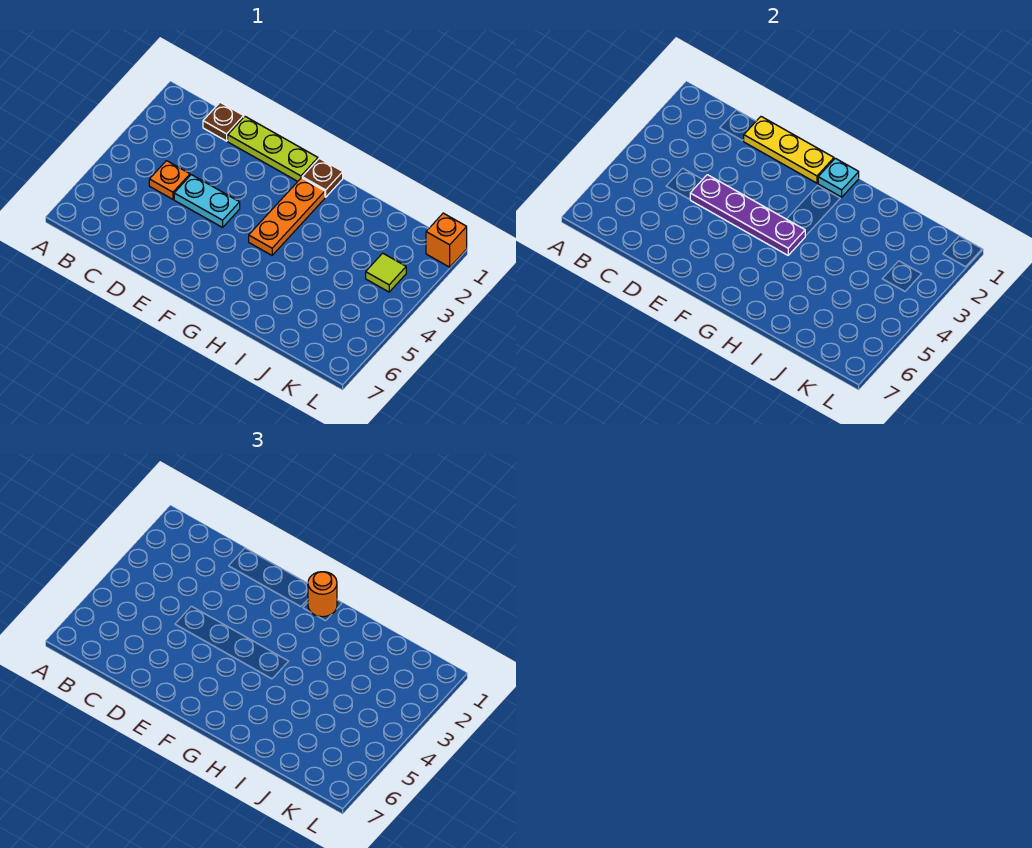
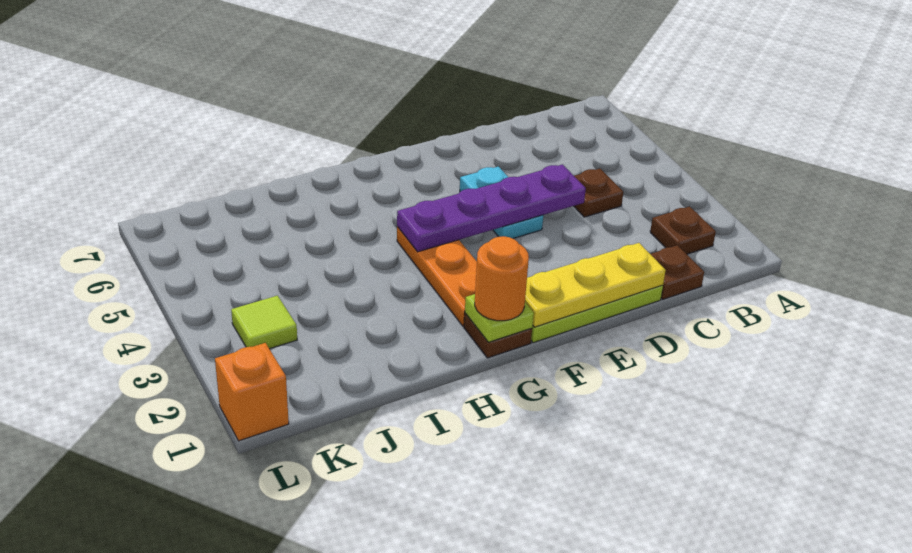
none -> brown 1x1 plate [650,207,716,254]
orange 1x1 plate [149,161,190,199] -> brown 1x1 plate [574,169,623,217]
cyan 1x2 plate [174,175,240,227] -> cyan 1x2 plate turned to [460,167,543,239]
cyan 1x1 plate [818,158,859,197] -> lime 1x1 plate [465,294,534,342]

